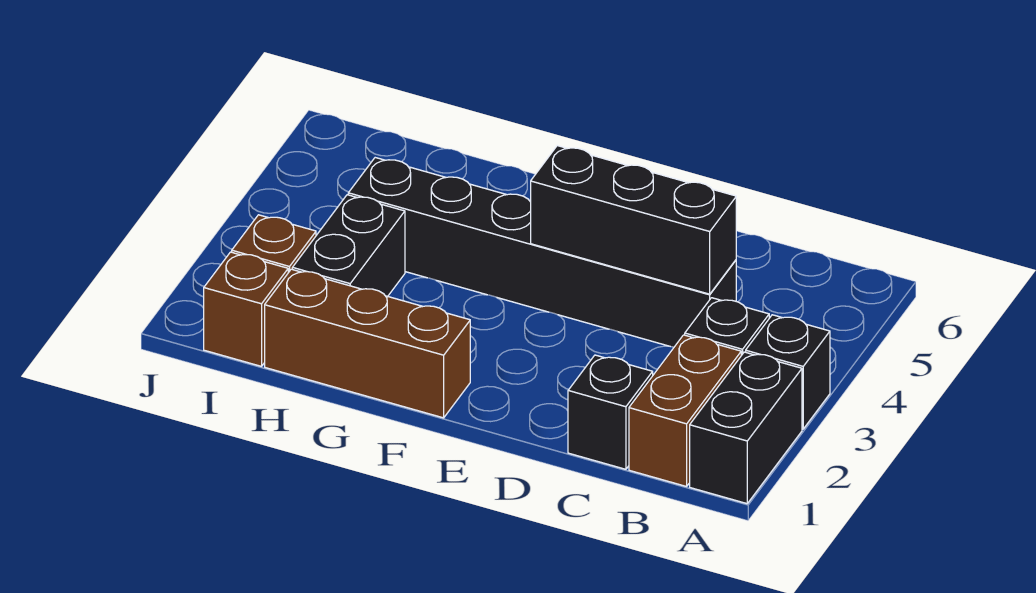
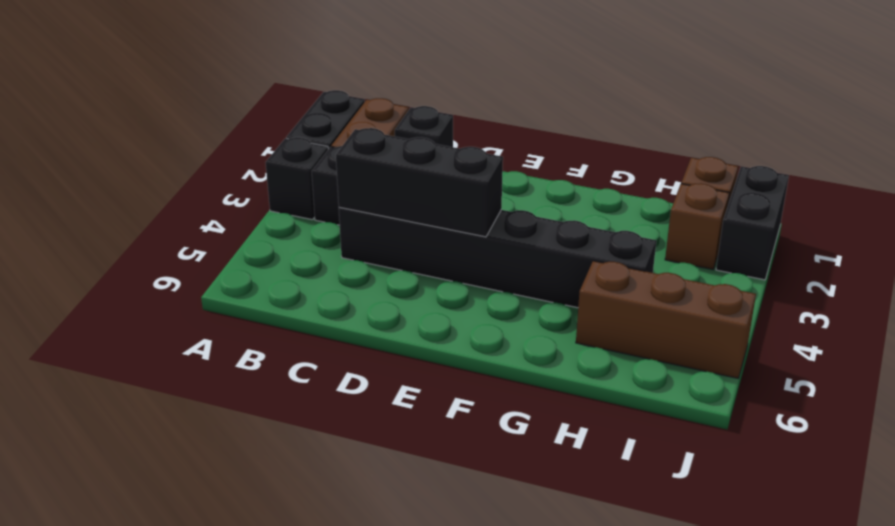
brown 1x3 brick [265,269,470,418] -> brown 1x3 brick moved to [576,261,756,378]
black 1x2 brick [292,195,405,296] -> black 1x2 brick moved to [716,166,789,280]

